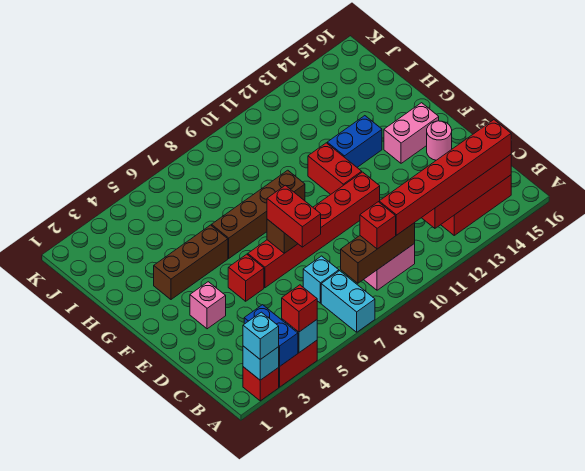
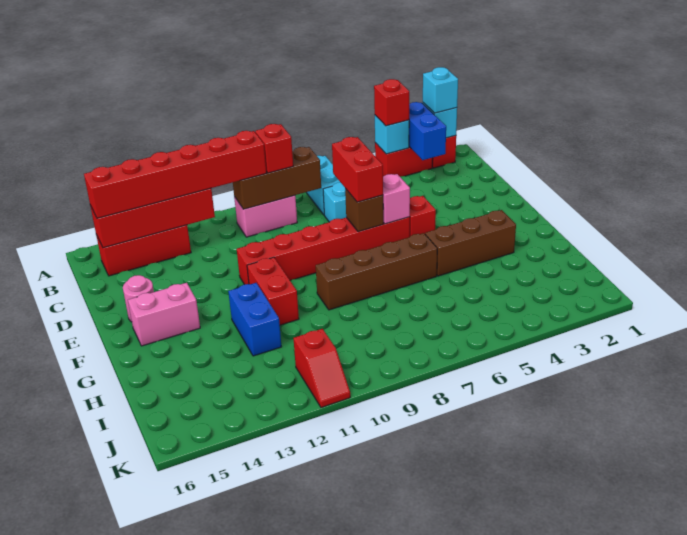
pink 1x1 brick [190,282,226,329] -> pink 1x1 brick moved to [383,174,410,224]
blue 1x2 brick [327,116,382,167] -> blue 1x2 brick turned to [228,283,281,356]
none -> red 1x2 slope [293,329,350,408]

